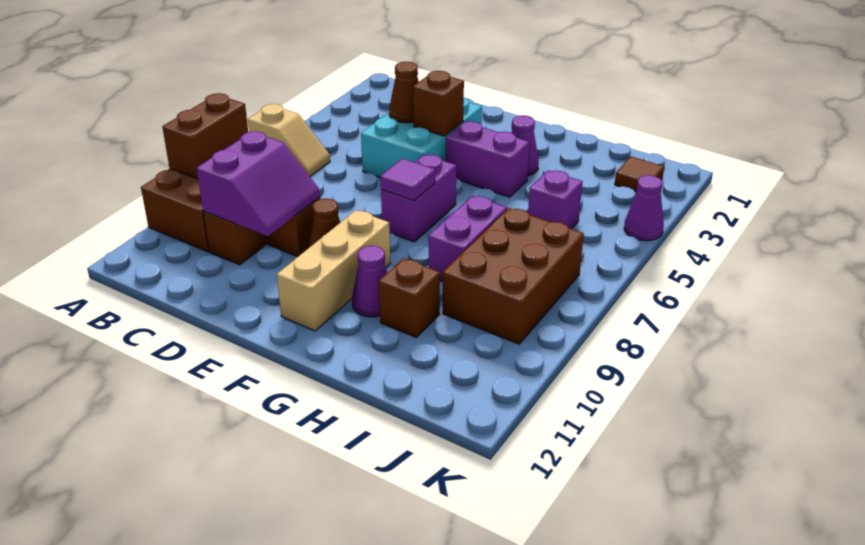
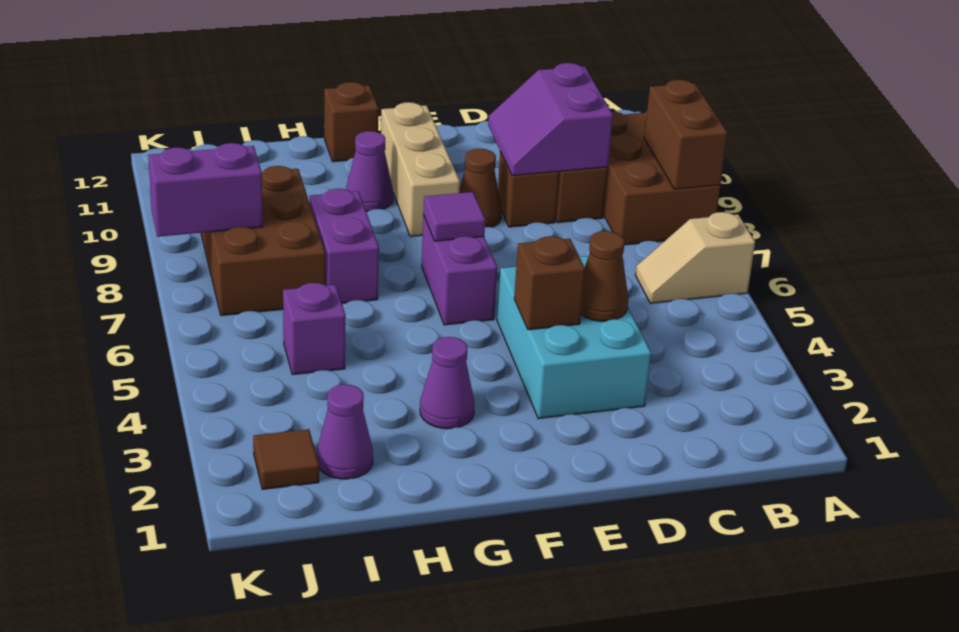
purple 1x2 brick [446,122,530,197] -> purple 1x2 brick moved to [148,143,263,237]
brown 1x1 brick [379,258,440,338] -> brown 1x1 brick moved to [324,82,379,162]
purple 1x1 cone [624,175,664,241] -> purple 1x1 cone moved to [317,384,373,479]

